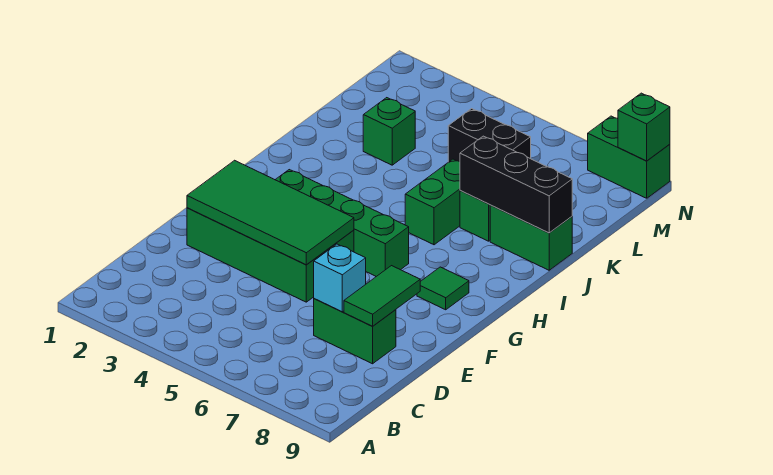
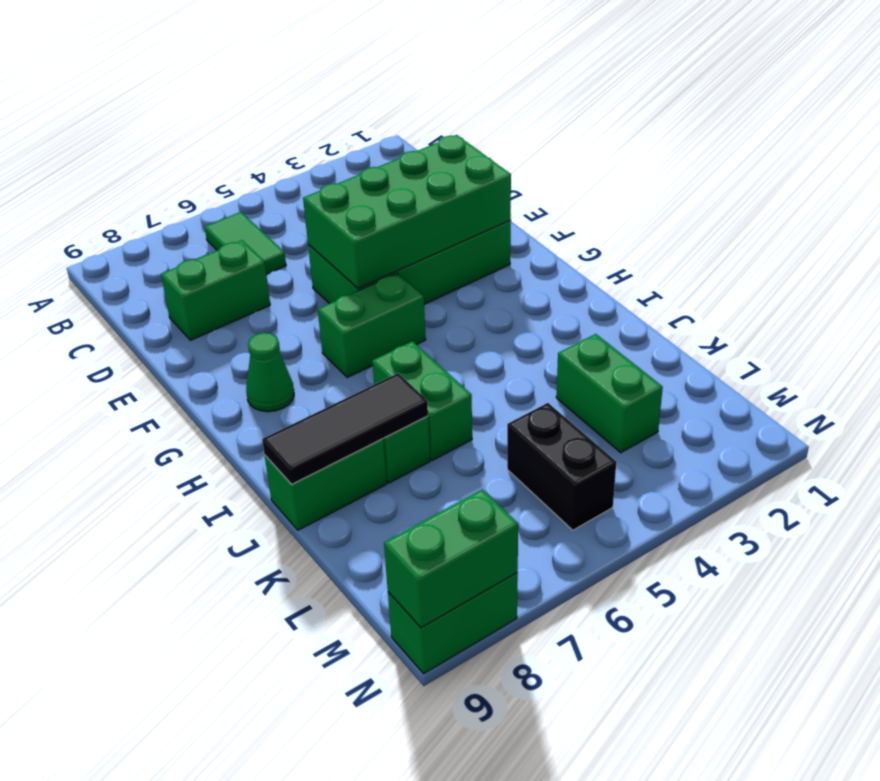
cyan 1x1 brick [314,244,366,312] -> none
green 1x2 tile [344,266,420,326] -> green 1x2 tile moved to [205,212,286,275]
green 2x4 tile [187,160,354,265] -> green 2x4 brick [303,135,511,288]
green 1x4 brick [275,170,409,276] -> green 1x2 brick [318,273,426,377]
green 1x1 tile [417,267,469,310] -> green 1x1 cone [246,333,294,412]
black 1x3 brick [460,136,572,233] -> black 1x3 tile [262,373,428,484]
green 1x1 brick [363,98,415,165] -> green 1x2 brick [556,334,663,453]
black 1x2 brick [448,109,531,162] -> black 1x2 brick turned to [507,403,616,530]
green 1x1 brick [618,93,670,161] -> green 1x2 brick [384,489,518,628]

